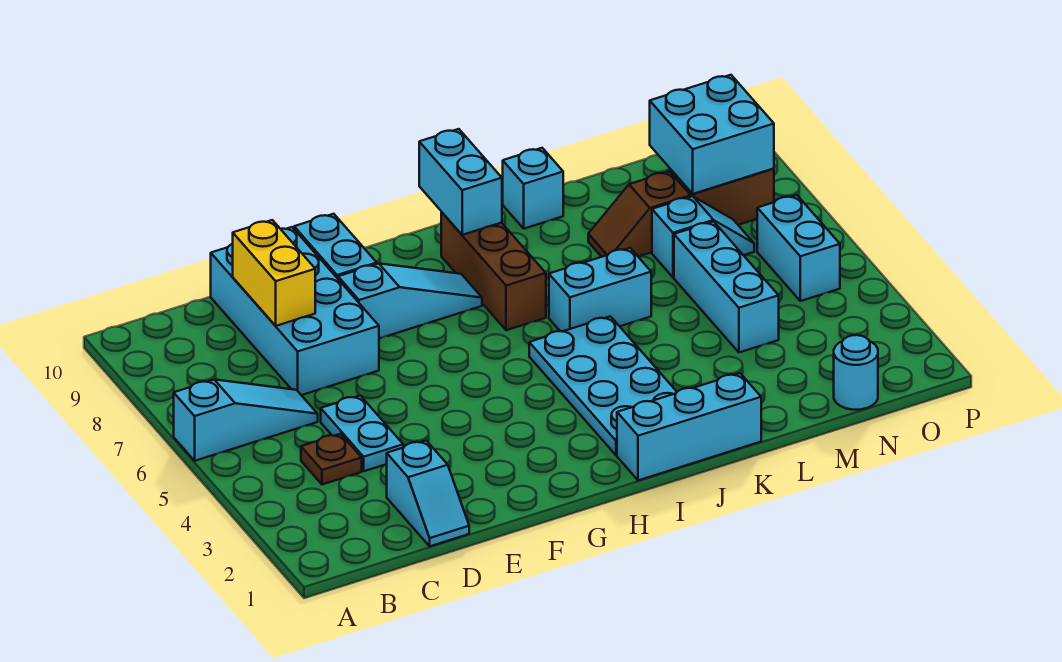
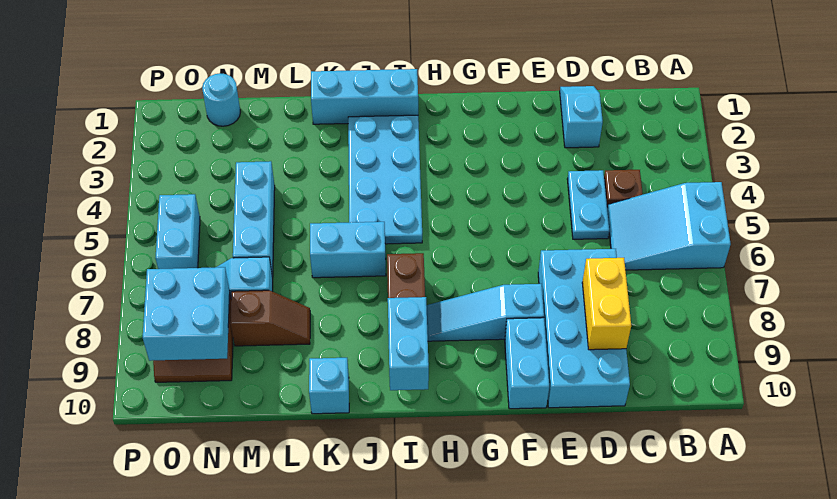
cyan 1x3 slope [174,380,318,461] -> cyan 2x3 slope [607,182,731,270]

